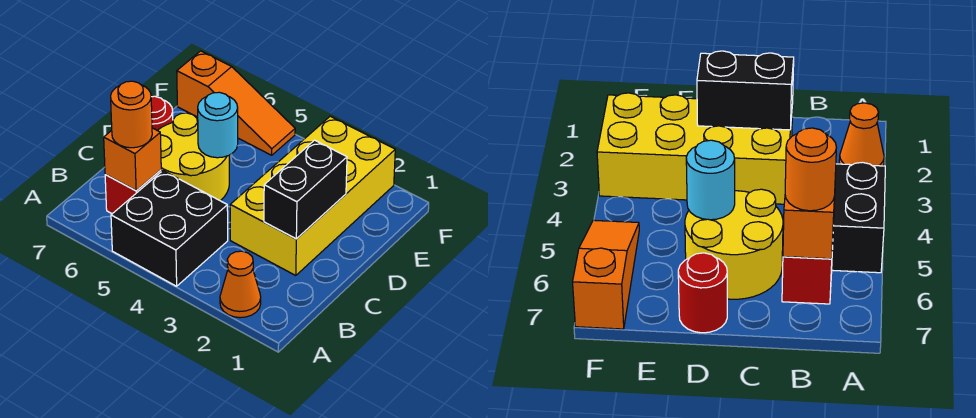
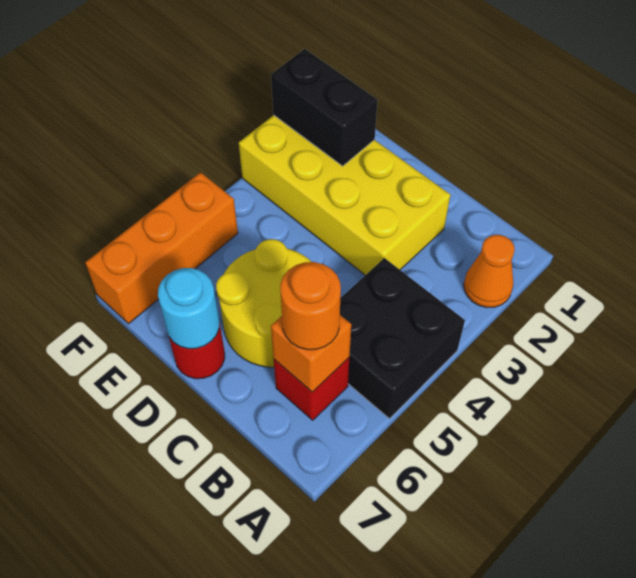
black 1x2 brick [264,140,347,239] -> black 1x2 brick moved to [271,49,377,166]
cyan 1x1 round brick [198,92,238,158] -> cyan 1x1 round brick moved to [158,268,219,349]
orange 1x3 slope [177,51,295,155] -> orange 1x3 brick [85,172,238,324]

